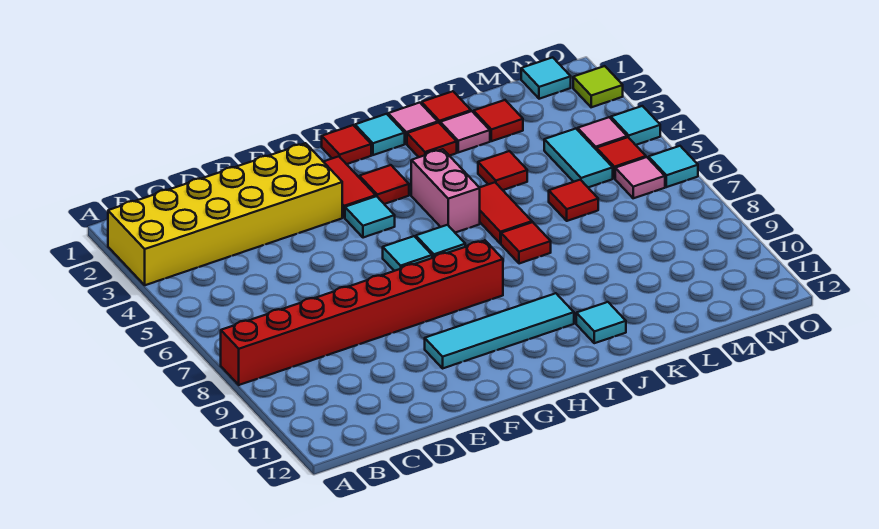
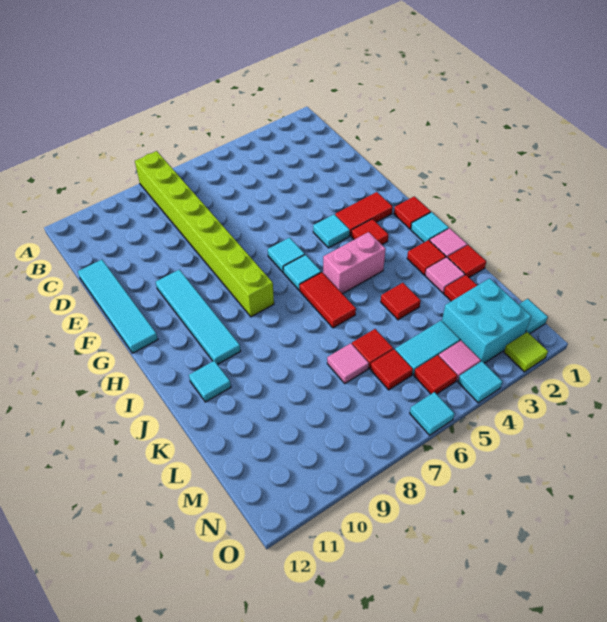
yellow 2x6 brick [108,143,342,285] -> none
red 1x8 brick [221,240,503,385] -> lime 1x8 brick [135,151,274,317]
none -> cyan 1x4 tile [78,260,158,353]
red 1x2 tile [480,182,532,244] -> red 1x2 tile turned to [300,272,356,328]
red 1x1 tile [501,222,551,264] -> red 1x1 tile moved to [370,349,413,390]
none -> cyan 2x2 brick [442,278,531,363]
pink 1x1 tile [615,157,665,198] -> pink 1x1 tile moved to [327,343,369,383]

